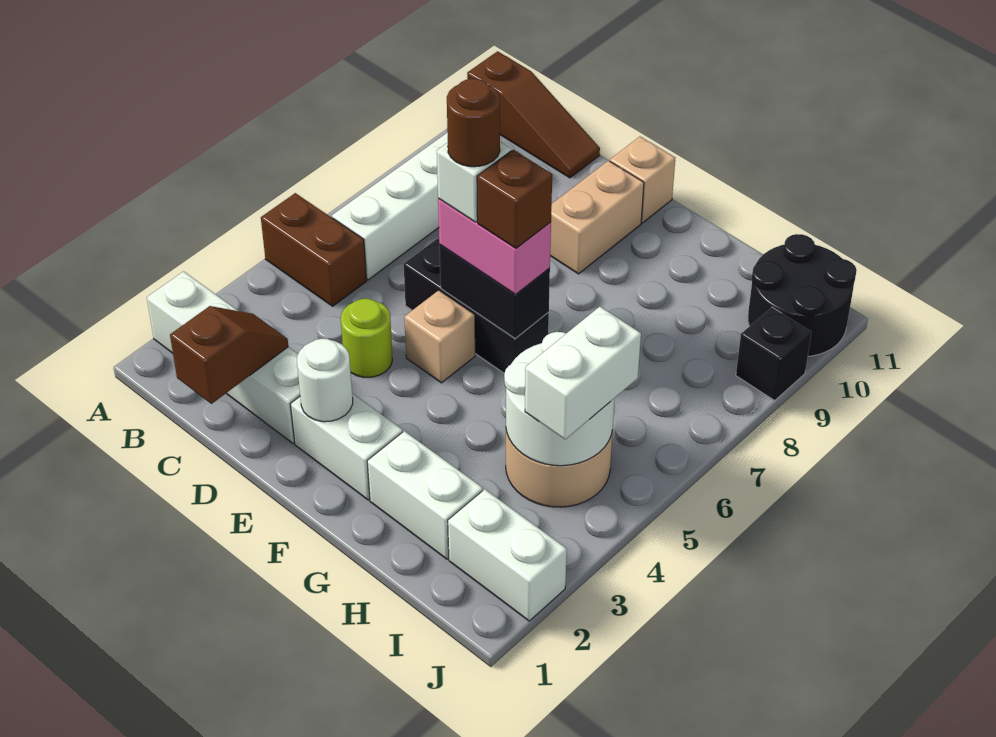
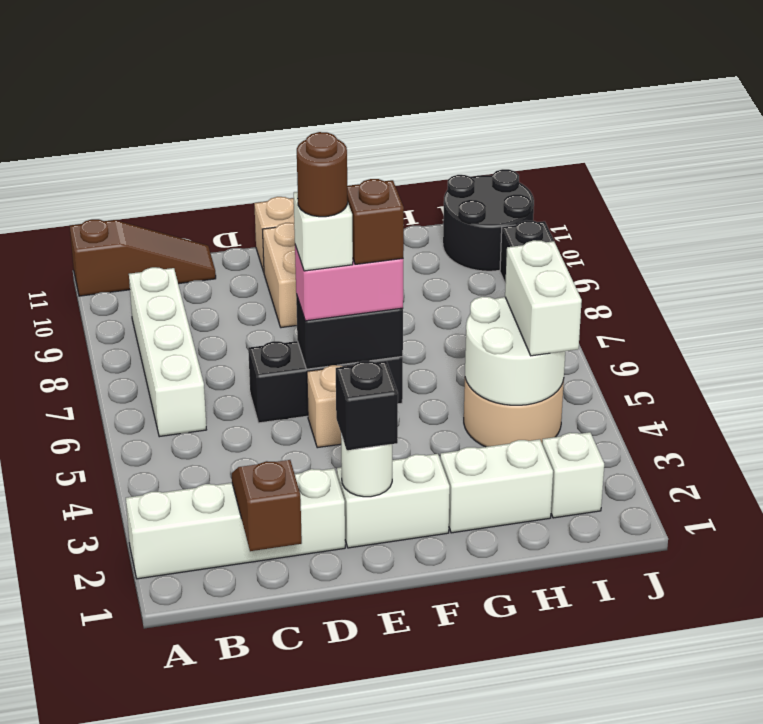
brown 1x2 brick [261,193,366,306] -> none
lime 1x1 round brick [341,299,392,377] -> none
none -> black 1x1 brick [336,361,398,450]
white 1x2 brick [448,489,567,621] -> white 1x1 brick [542,432,604,518]

